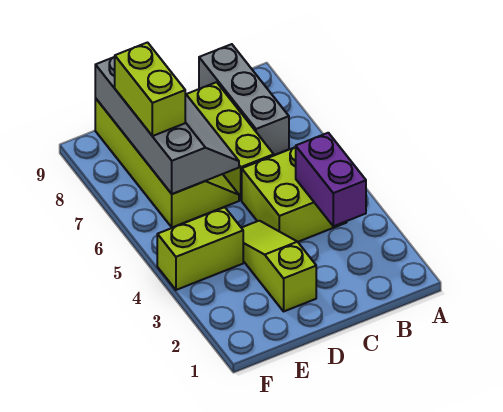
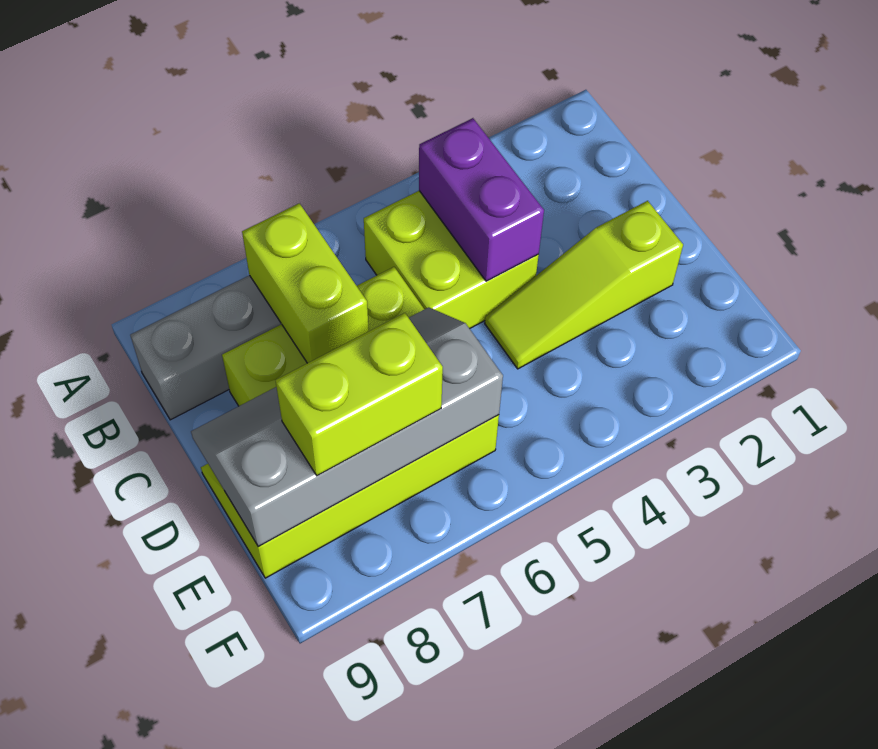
purple 1x2 brick [296,133,366,226] -> purple 1x2 brick turned to [419,118,544,281]
lime 1x2 brick [157,207,243,290] -> lime 1x2 brick moved to [242,203,369,363]

